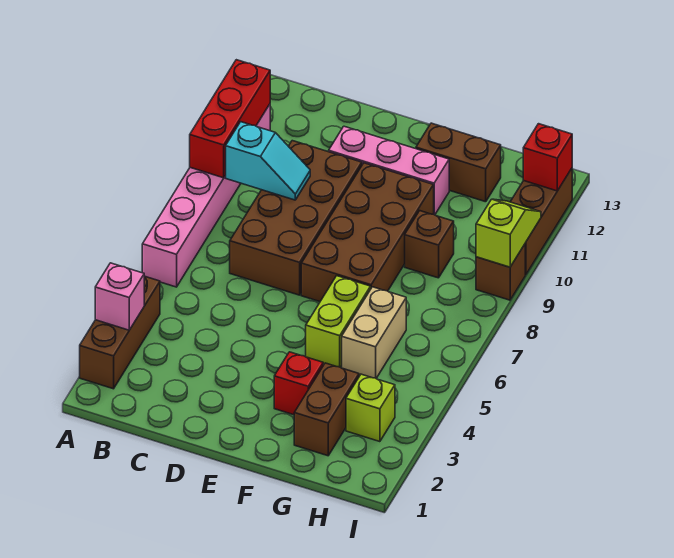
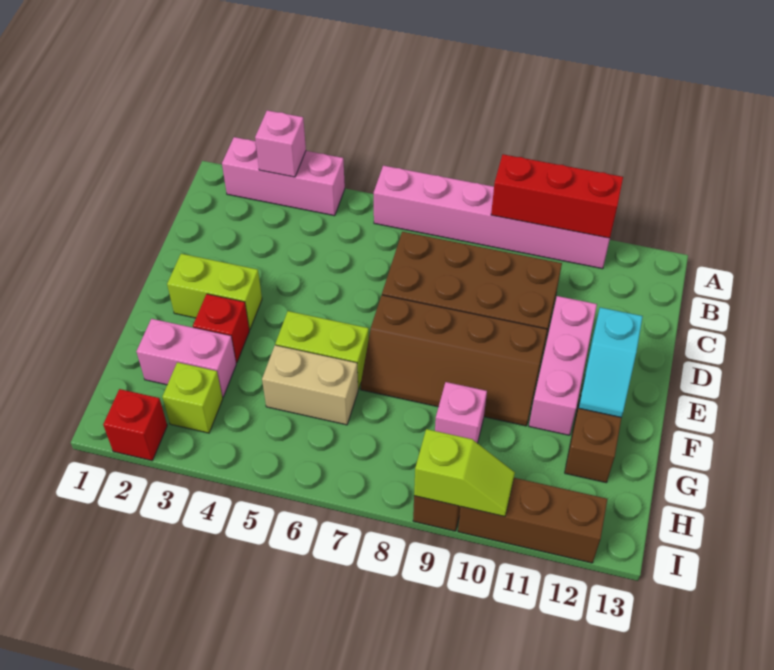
brown 1x3 brick [80,276,160,389] -> pink 1x3 brick [222,137,345,216]
cyan 1x2 slope [225,122,310,200] -> cyan 1x2 slope moved to [579,307,643,417]
none -> lime 1x2 brick [167,254,262,330]
brown 2x4 brick [301,163,434,302] -> brown 2x4 slope [361,295,547,426]
brown 1x2 brick [294,363,359,456] -> pink 1x2 brick [136,319,236,397]
brown 1x1 brick [405,211,454,278] -> pink 1x1 brick [435,382,487,443]
red 1x1 brick [523,124,572,191] -> red 1x1 brick moved to [103,389,167,461]

